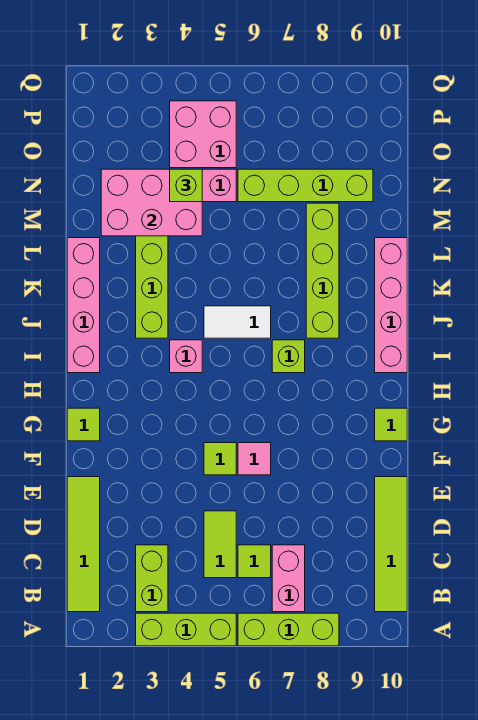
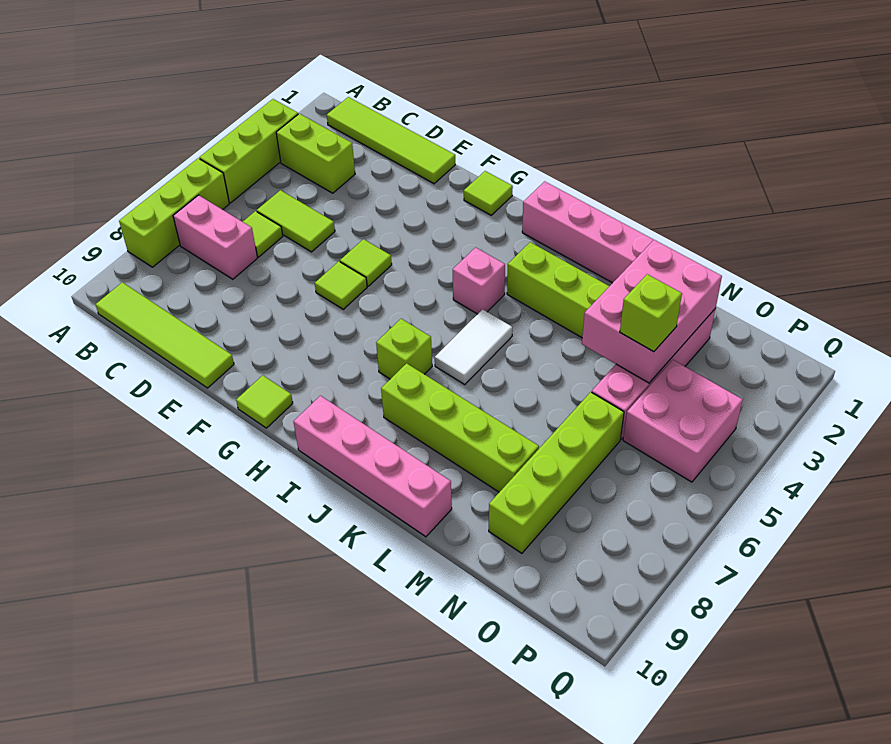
pink 1x1 tile [238,443,271,475] -> lime 1x1 tile [315,261,367,309]

